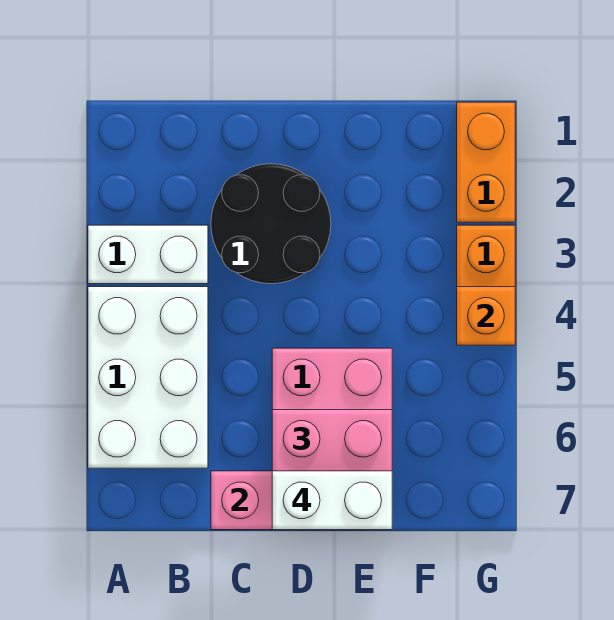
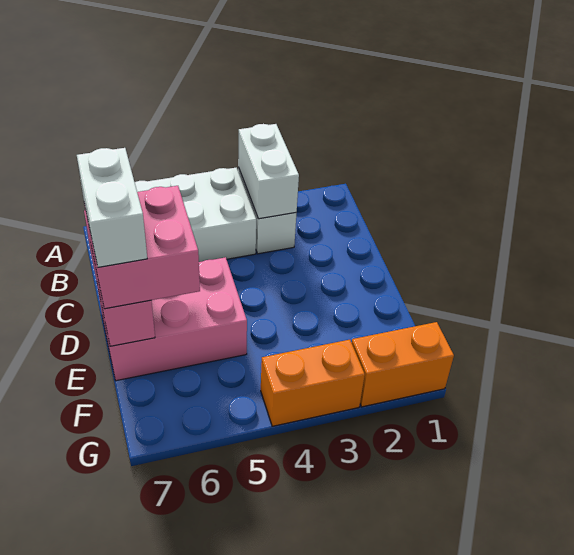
none -> white 1x2 brick [238,124,299,219]
black 2x2 round brick [211,164,331,284] -> none
orange 1x1 brick [457,287,515,345] -> none

